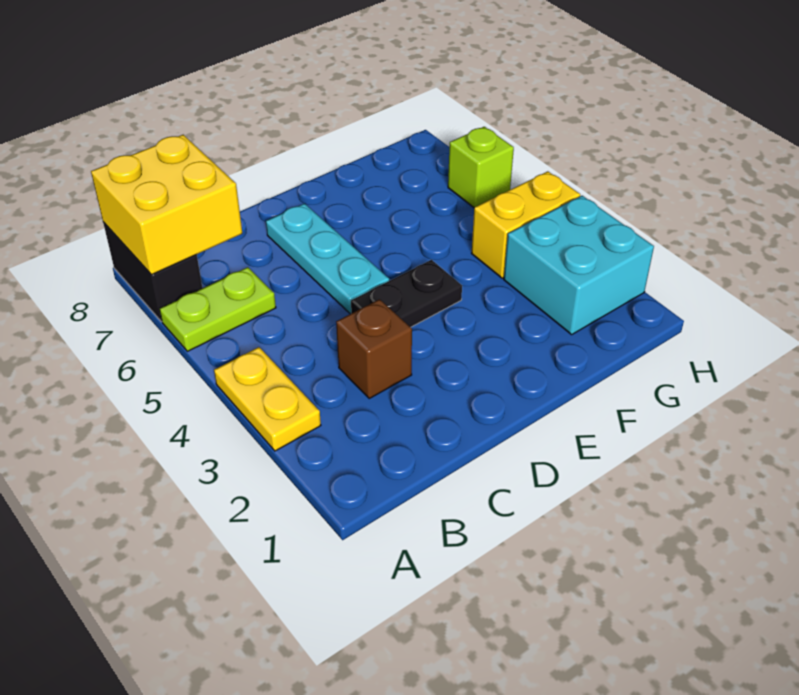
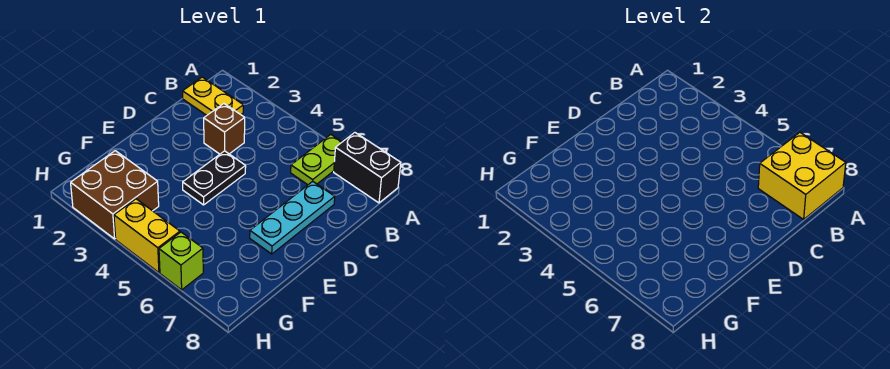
yellow 1x2 plate [214,347,321,451] -> yellow 1x2 plate moved to [183,77,243,115]
cyan 1x3 plate [266,204,389,314] -> cyan 1x3 plate turned to [250,181,335,254]
cyan 2x2 brick [504,196,654,335] -> brown 2x2 brick [71,151,159,239]
yellow 1x2 brick [472,171,580,278] -> yellow 1x2 brick turned to [114,199,180,273]

